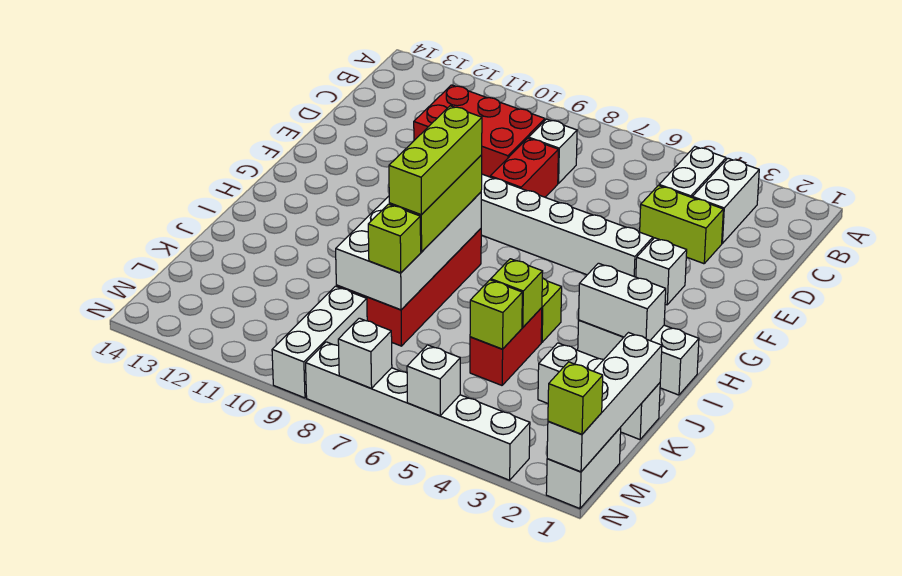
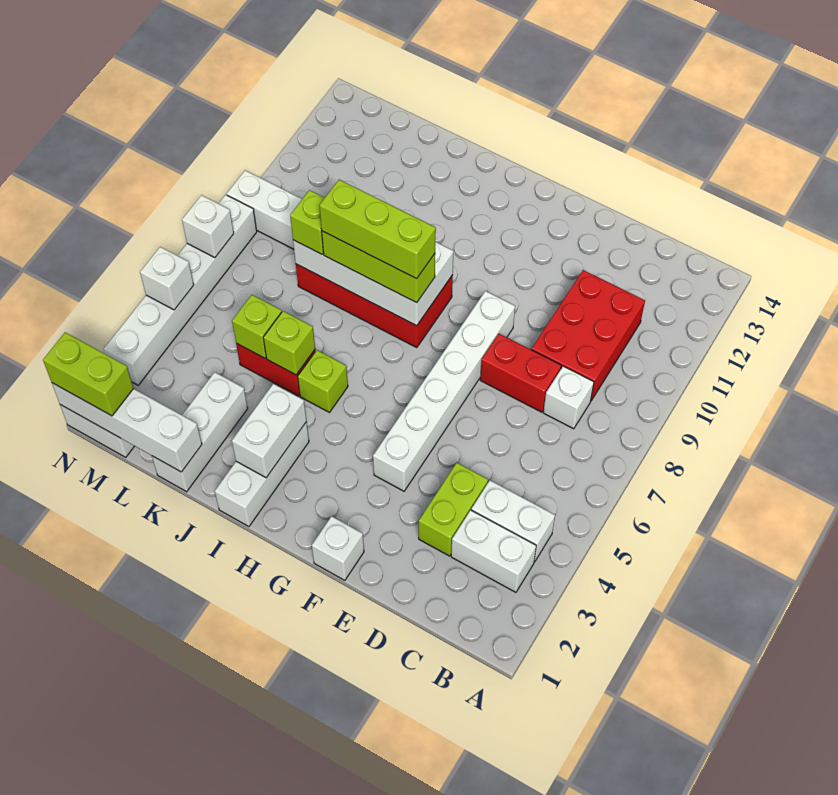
white 1x1 brick [636,238,687,305] -> white 1x1 brick moved to [312,516,364,580]
lime 1x1 brick [548,362,603,434] -> lime 1x2 brick [43,332,134,416]

